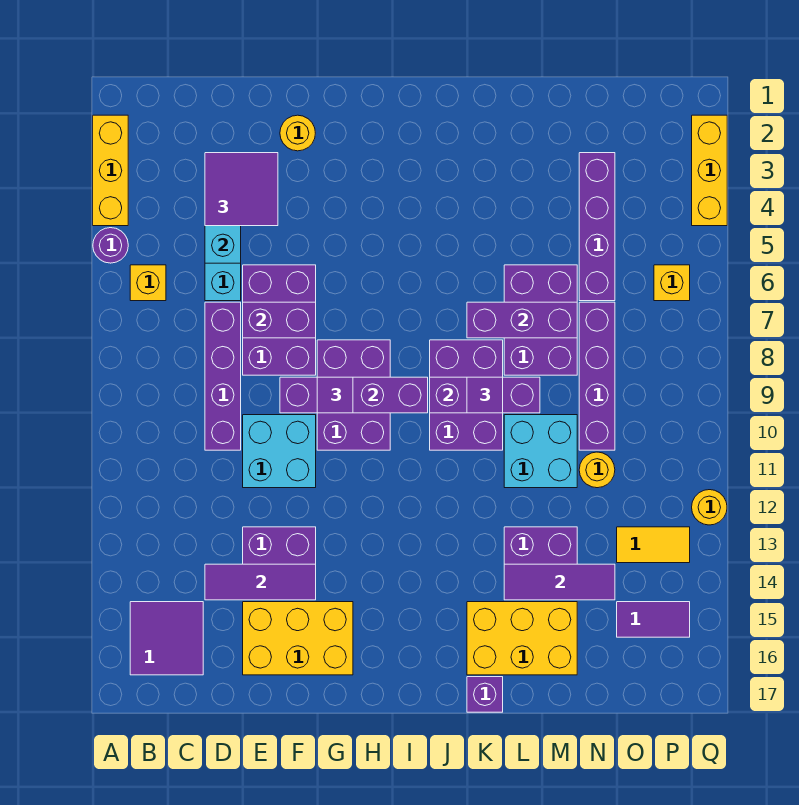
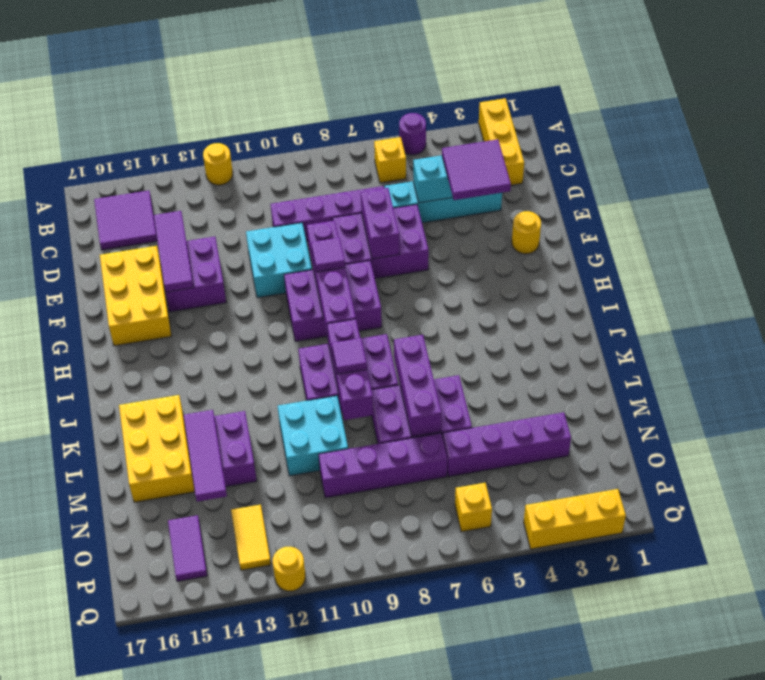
yellow 1x3 brick [93,115,128,226] -> yellow 1x3 brick turned to [479,98,524,185]
purple 1x1 brick [467,677,503,712] -> none
yellow 1x1 round brick [579,452,615,488] -> yellow 1x1 round brick moved to [203,143,233,185]

